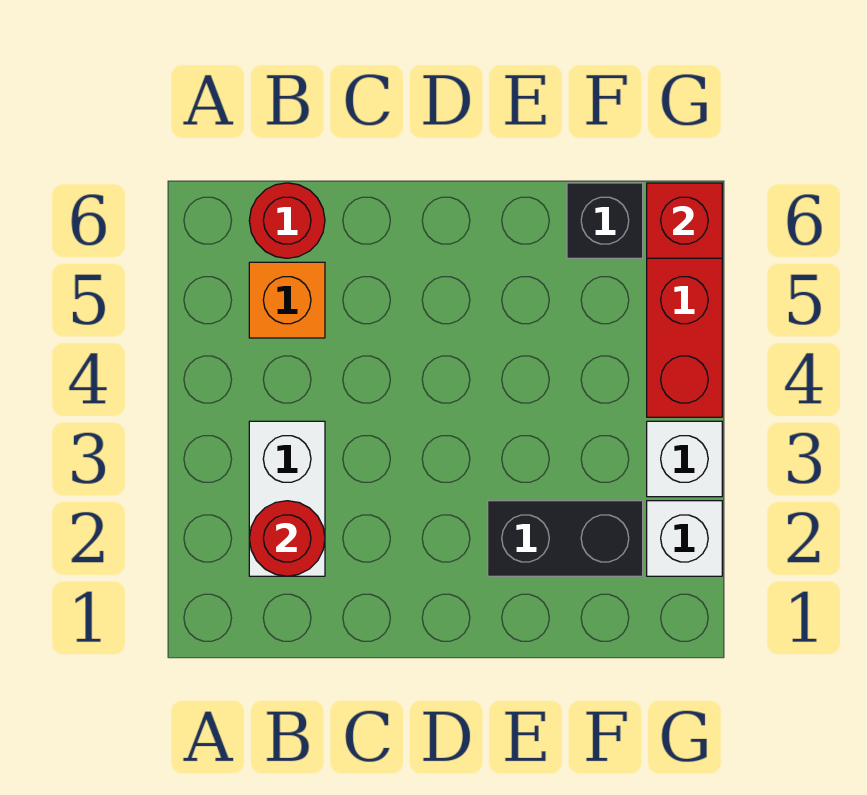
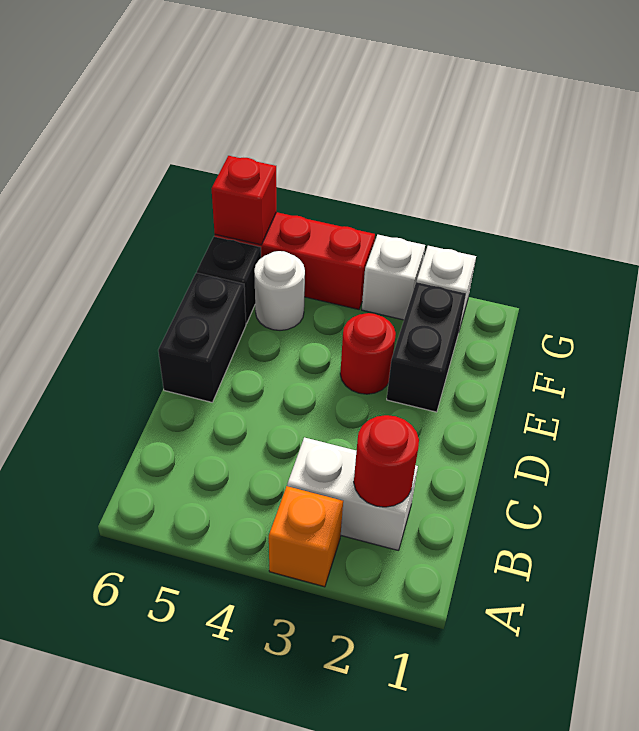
orange 1x1 brick [249,262,325,338] -> orange 1x1 brick moved to [269,486,343,587]
red 1x1 round brick [249,183,325,258] -> red 1x1 round brick moved to [340,313,396,394]
none -> black 1x2 brick [158,273,246,402]
none -> white 1x1 round brick [254,251,305,330]

